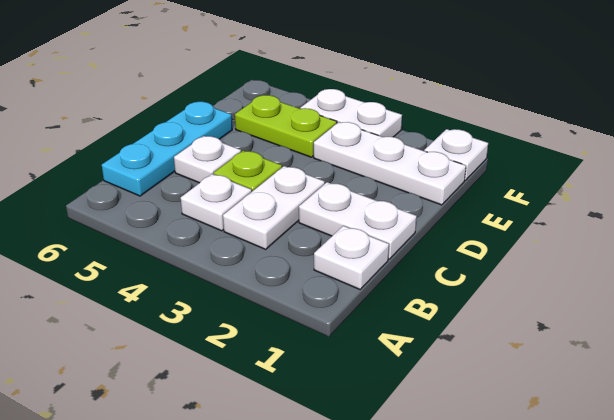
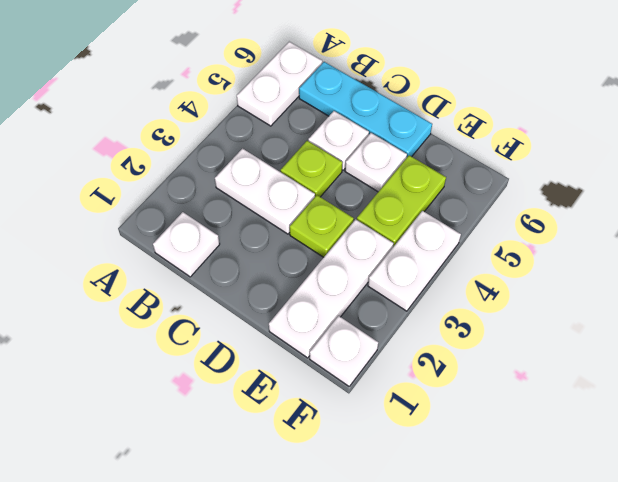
white 1x1 plate [181,174,252,231] -> white 1x1 plate moved to [345,133,407,192]
white 1x2 plate [299,182,417,259] -> white 1x2 plate moved to [237,42,322,126]
none -> lime 1x1 plate [290,195,354,257]

